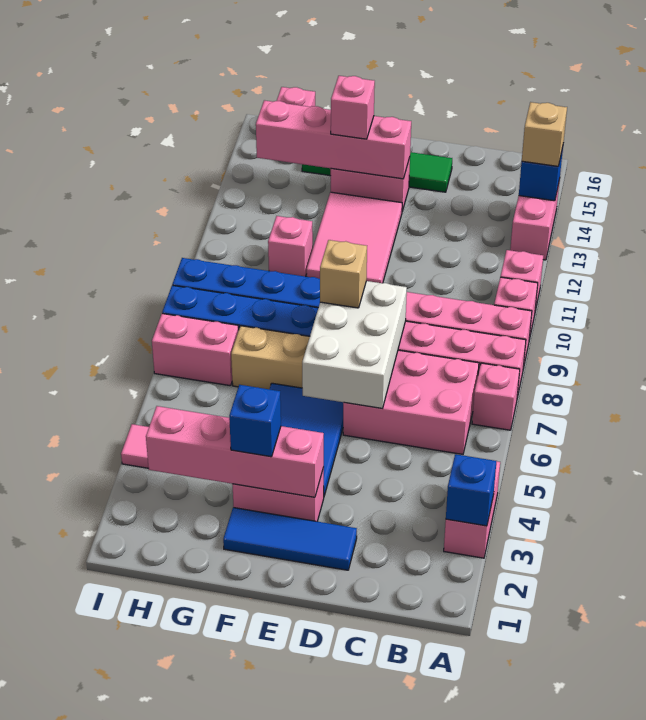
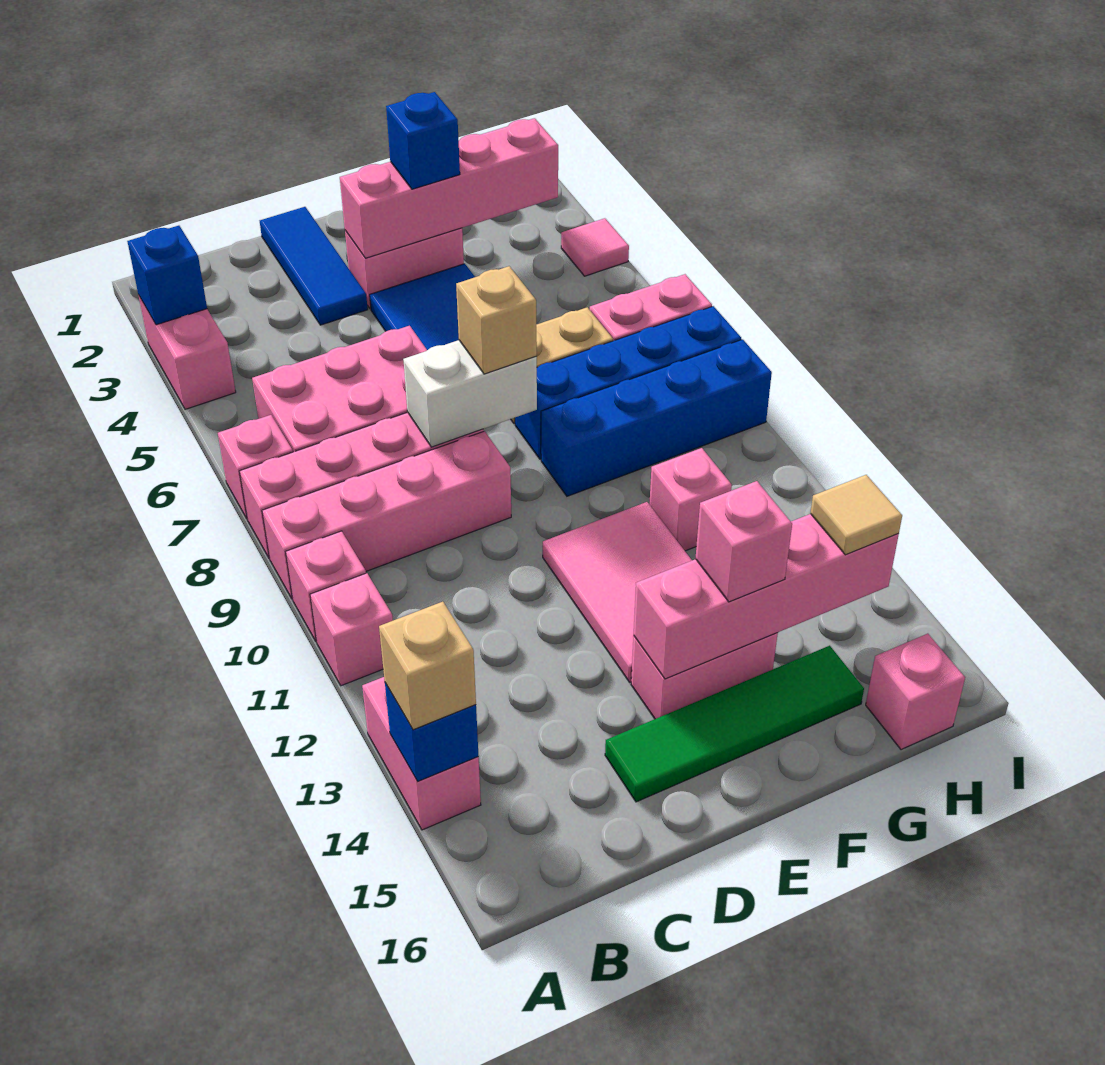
blue 1x3 tile [223,507,357,570] -> blue 1x3 tile turned to [260,207,368,325]
white 2x3 brick [302,281,407,408] -> white 1x2 brick [403,340,537,447]
none -> tan 1x1 tile [810,475,902,555]

